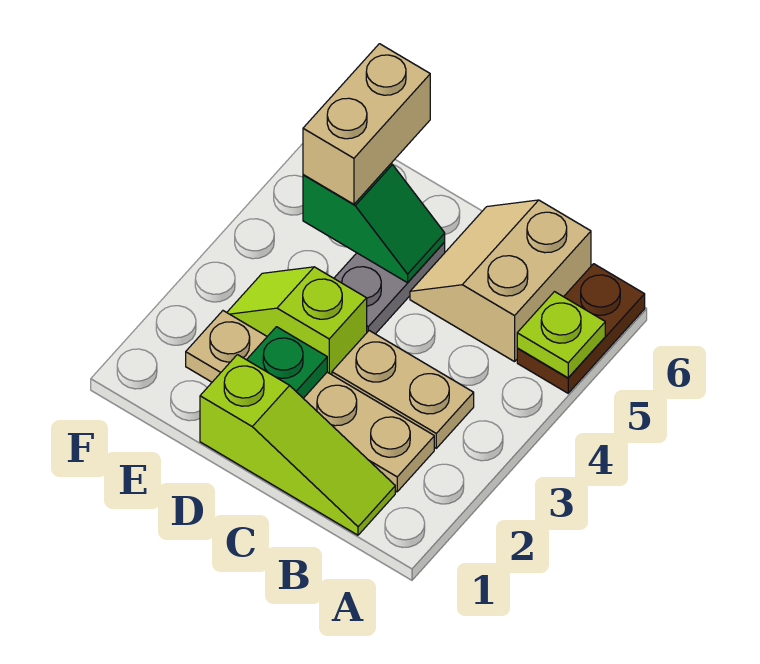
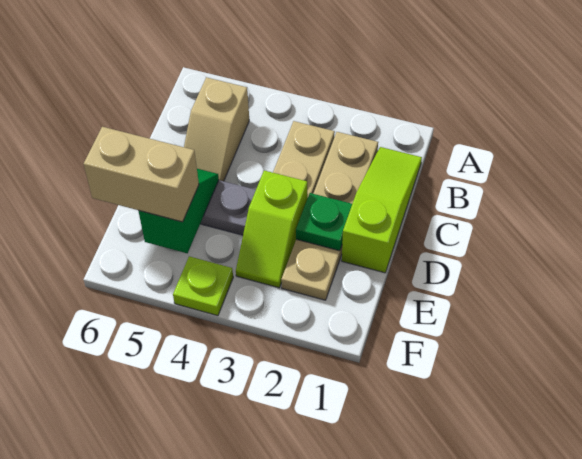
brown 1x2 plate [517,264,645,393] -> none
lime 1x1 plate [517,292,605,378] -> lime 1x1 plate moved to [173,256,233,316]
tan 2x2 slope [410,200,591,362] -> tan 1x2 slope [184,77,249,181]

